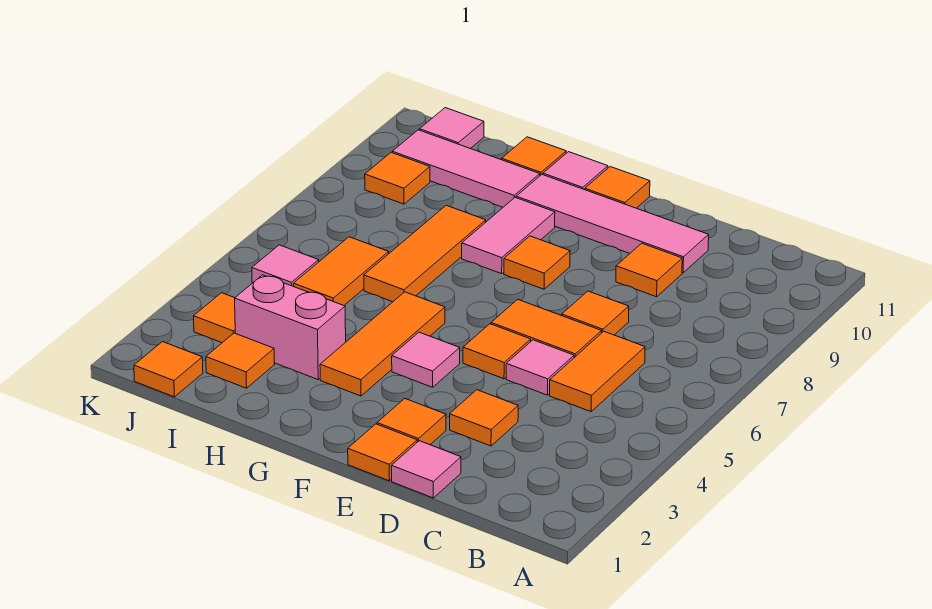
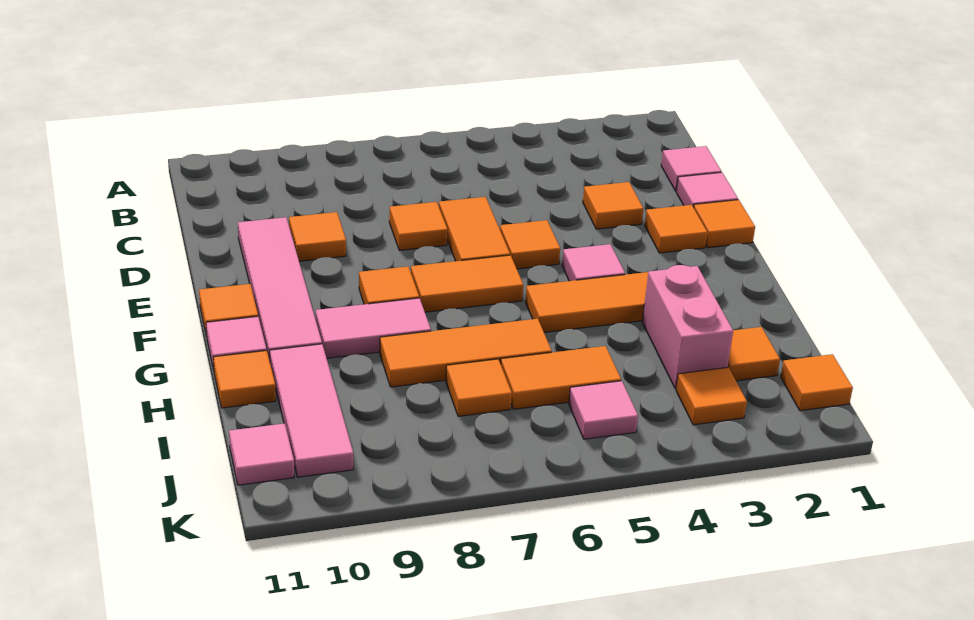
orange 1x2 tile [550,331,645,412] -> orange 1x2 tile moved to [411,255,523,312]
pink 1x1 tile [506,340,574,395] -> pink 1x1 tile moved to [661,146,721,191]
orange 1x1 tile [365,153,430,204] -> orange 1x1 tile moved to [446,359,512,416]

